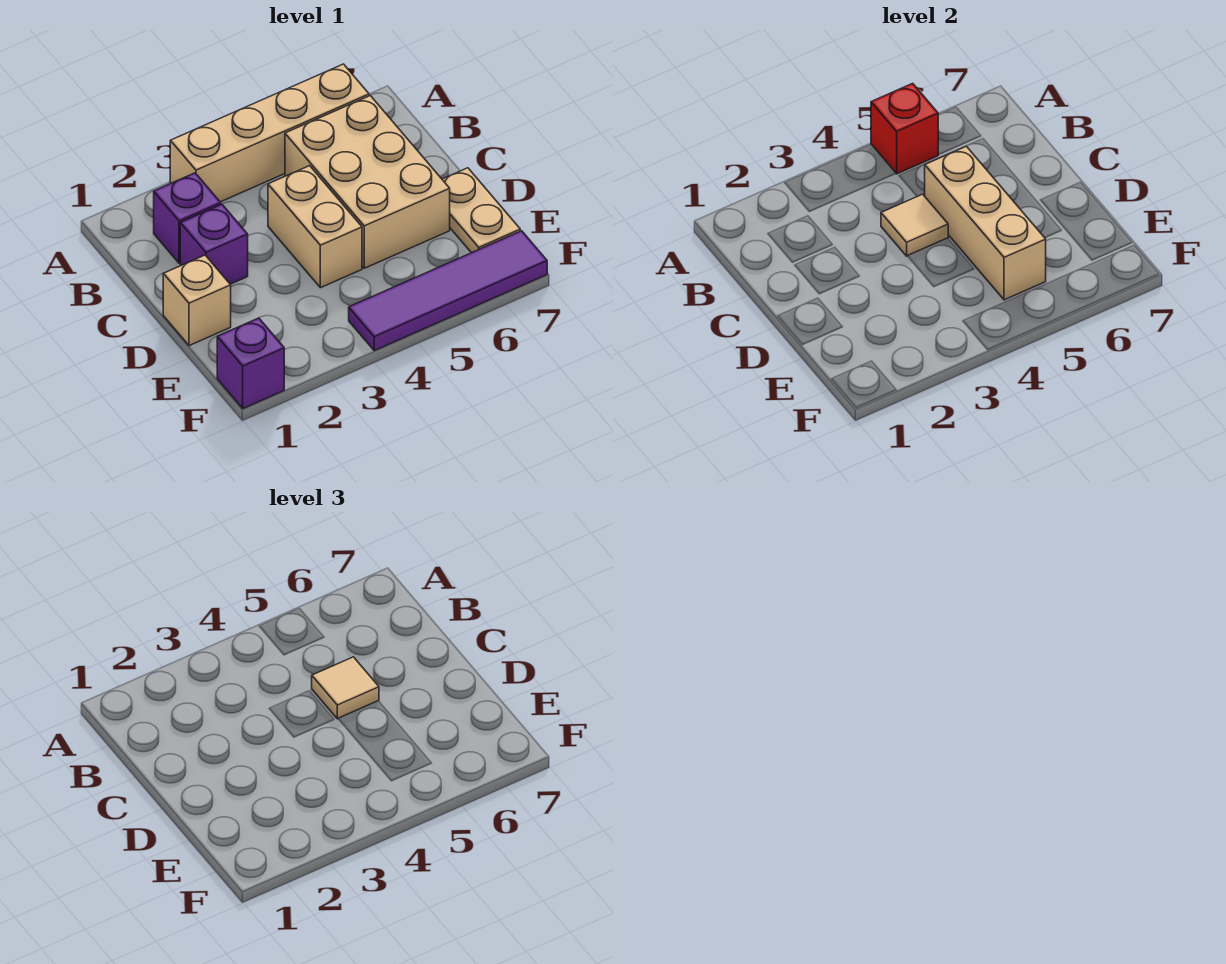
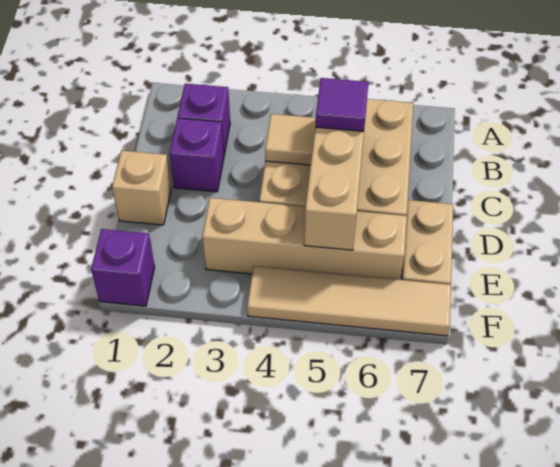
tan 1x4 brick [170,64,369,202] -> tan 1x4 brick moved to [202,198,407,280]
red 1x1 brick [871,83,938,174] -> none
tan 1x1 tile [312,657,379,719] -> purple 1x1 tile [315,78,369,131]
purple 1x4 tile [349,231,547,351] -> tan 1x4 tile [247,266,451,336]

